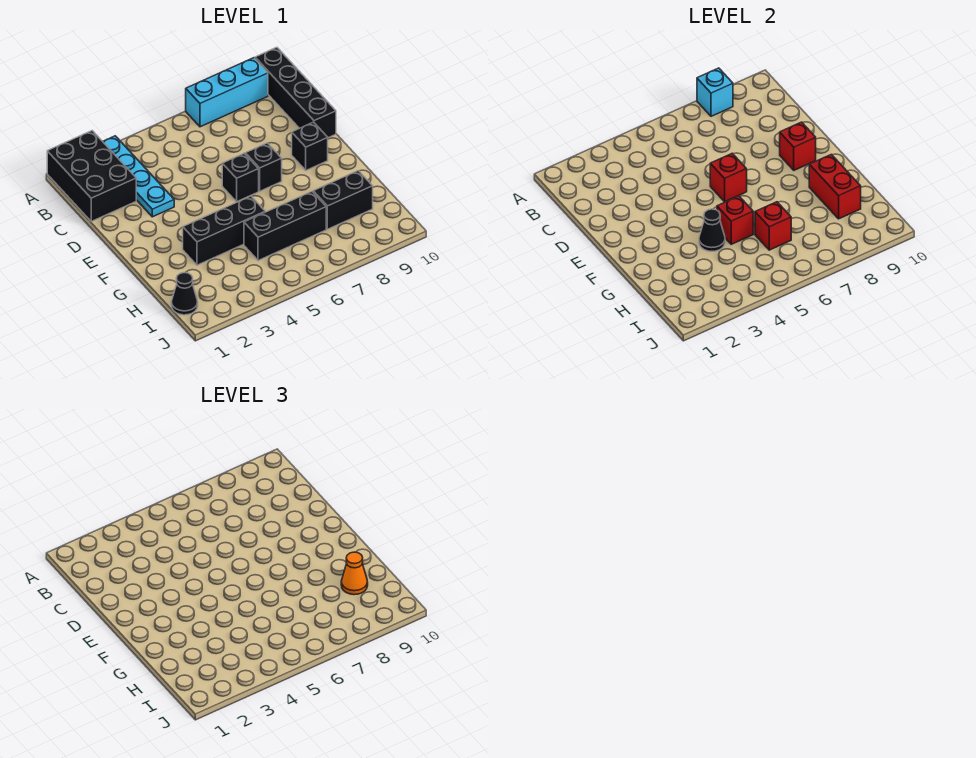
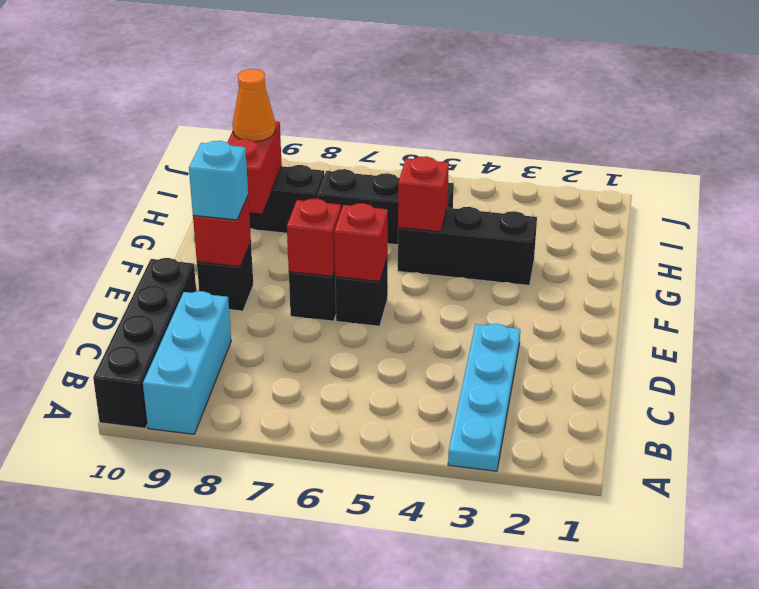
black 2x3 brick [47,131,136,221] -> none
cyan 1x3 brick [186,58,268,127] -> cyan 1x3 brick turned to [143,291,231,434]
cyan 1x1 brick [697,68,733,116] -> cyan 1x1 brick moved to [189,141,248,220]
black 1x1 cone [699,209,725,251] -> none
red 1x1 brick [755,202,791,250] -> red 1x1 brick moved to [287,199,341,276]
black 1x1 cone [171,273,198,315] -> none

